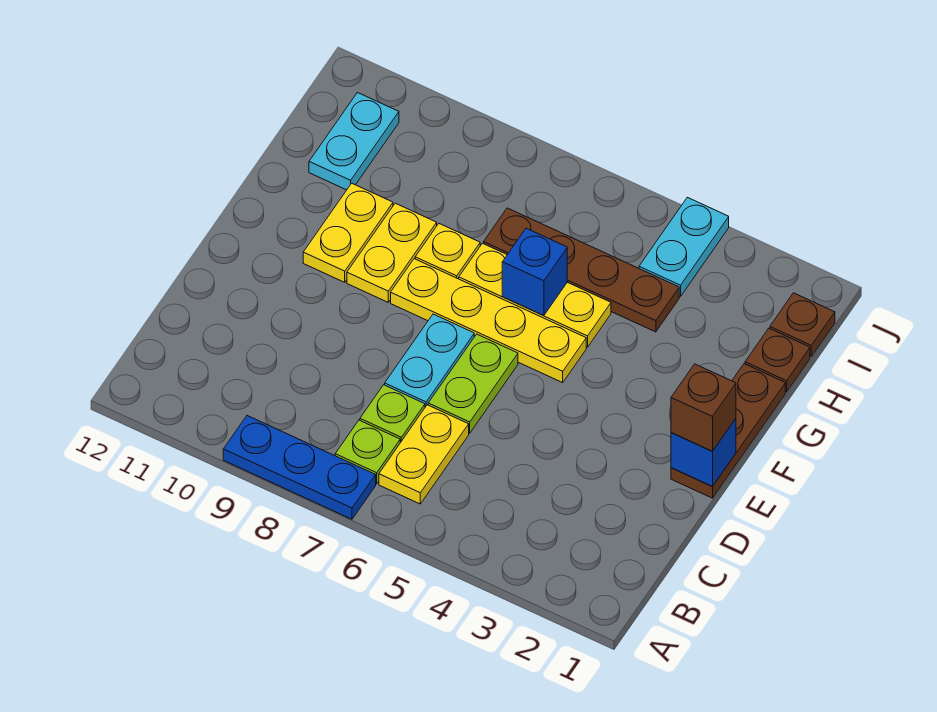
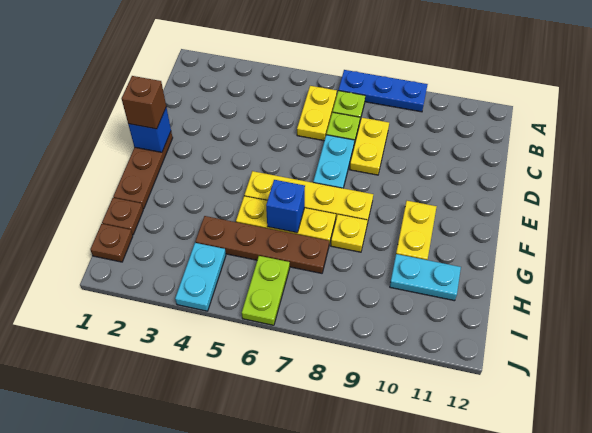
lime 1x2 plate [428,334,518,433] -> lime 1x2 plate moved to [242,256,290,325]
yellow 1x2 plate [347,203,437,302] -> yellow 1x2 plate moved to [350,118,389,175]
cyan 1x2 plate [309,93,399,190] -> cyan 1x2 plate turned to [390,254,461,301]

